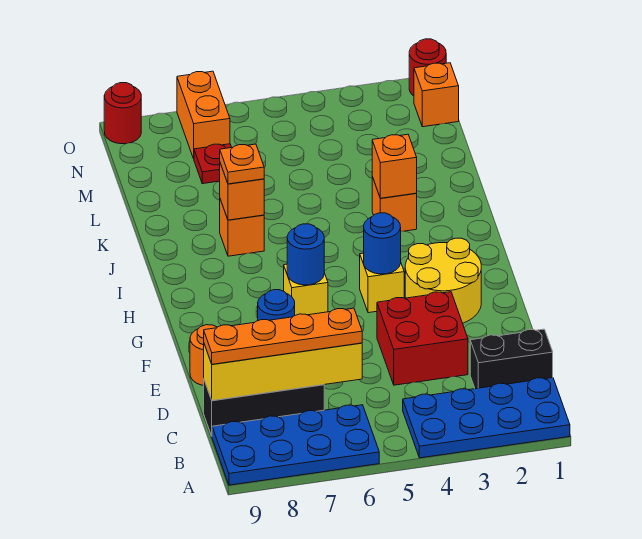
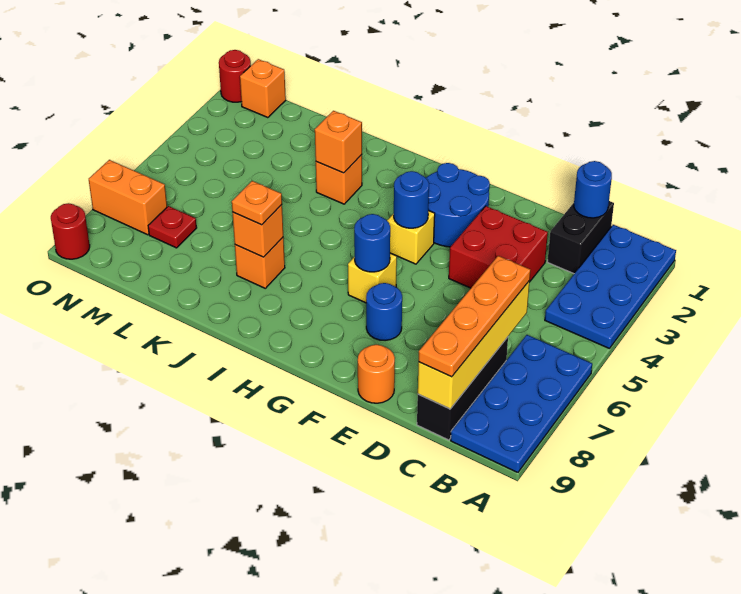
none -> blue 1x1 round brick [574,161,612,218]
yellow 2x2 round brick [405,238,481,323] -> blue 2x2 round brick [426,163,490,247]

